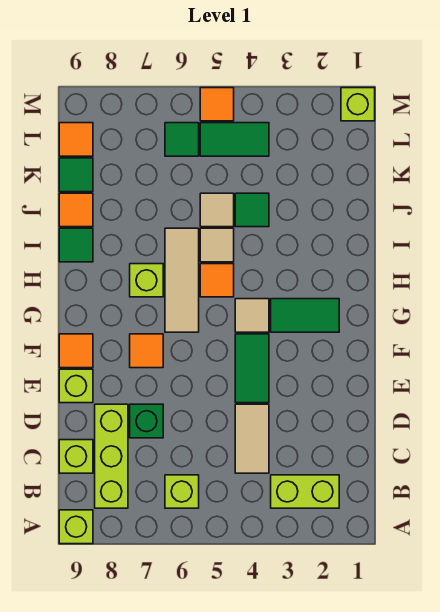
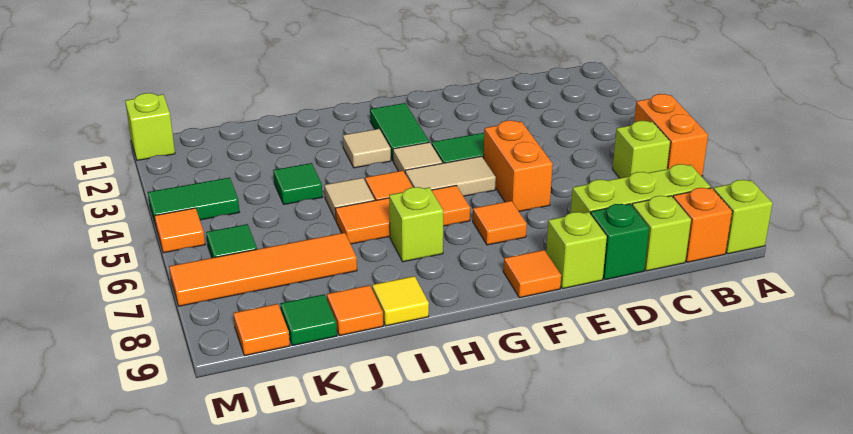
none -> orange 1x2 brick [634,94,708,176]
lime 1x2 brick [271,475,339,508] -> none
none -> orange 1x1 brick [673,188,732,262]
tan 1x2 tile [235,404,269,473] -> tan 1x2 tile moved to [405,156,496,196]
green 1x1 brick [130,404,163,438] -> green 1x1 brick moved to [591,204,649,280]
none -> orange 1x2 brick [484,120,553,211]
tan 1x3 tile [165,228,199,332] -> orange 1x3 tile [335,185,470,244]
green 1x1 tile [59,228,93,262] -> yellow 1x1 tile [372,276,429,326]
tan 1x1 tile [200,193,234,227] -> tan 1x1 tile moved to [343,129,391,168]
none -> orange 1x4 tile [169,233,357,306]
green 1x2 tile [200,123,269,156] -> green 1x2 tile turned to [148,178,239,226]

